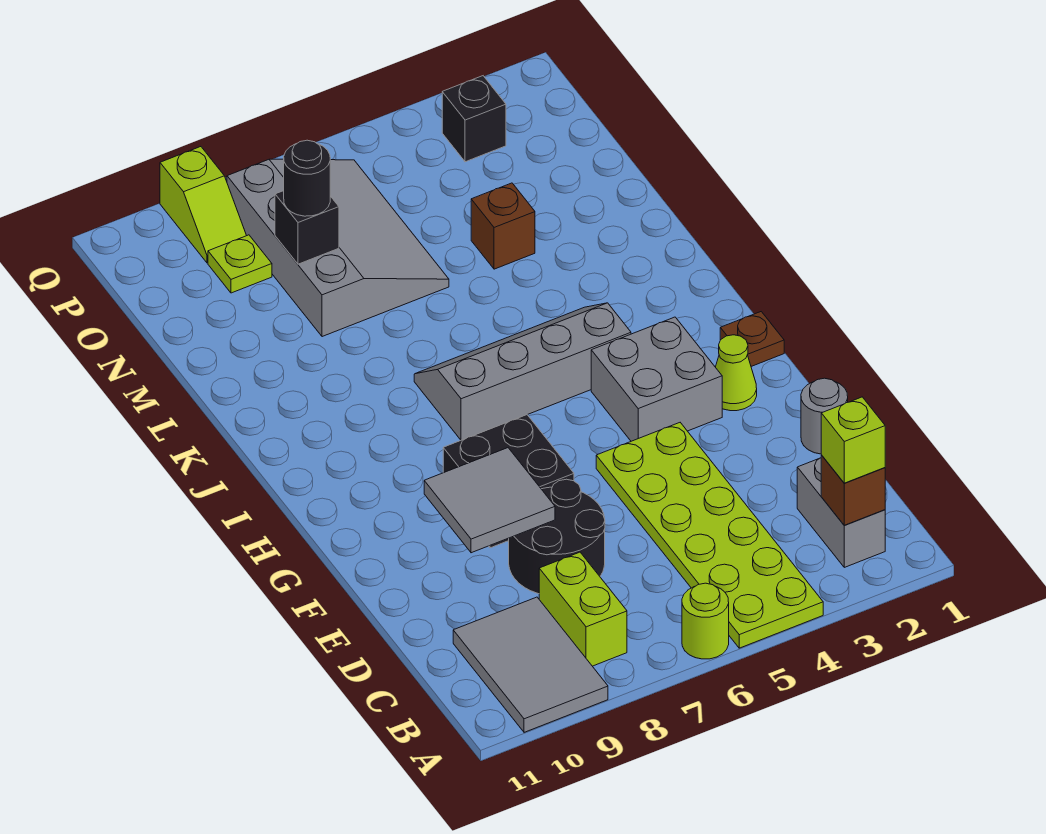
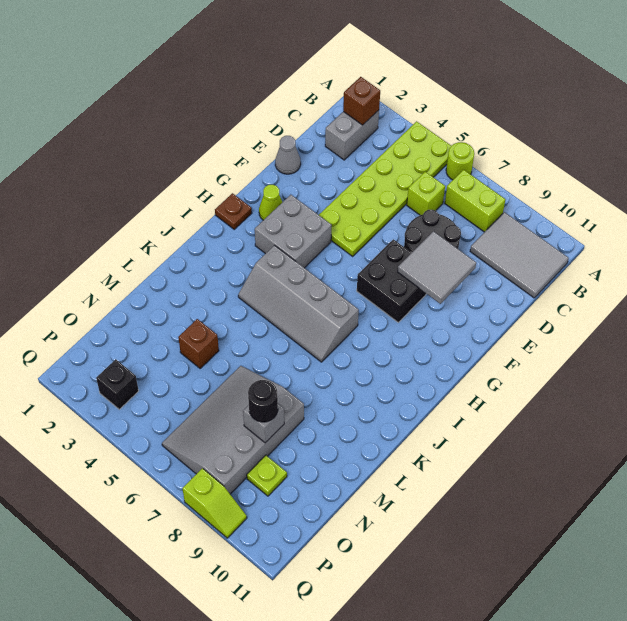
grey 2x3 tile [453,597,608,732] -> grey 2x3 tile turned to [470,212,569,298]
lime 1x1 brick [821,397,885,483] -> lime 1x1 brick moved to [407,172,445,215]
lime 1x2 brick [539,552,627,666] -> lime 1x2 brick turned to [445,170,505,232]
grey 1x1 round brick [801,378,848,454] -> grey 1x1 cone [275,136,301,174]
black 1x1 brick [275,191,339,264] -> grey 1x1 brick [243,404,284,443]
lime 1x2 slope [160,147,247,263] -> lime 1x2 slope turned to [182,468,247,538]

